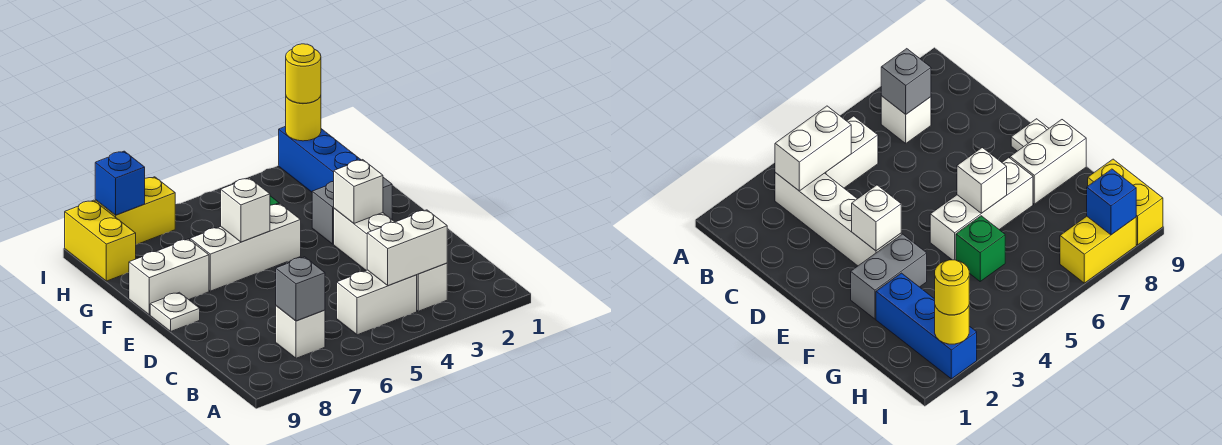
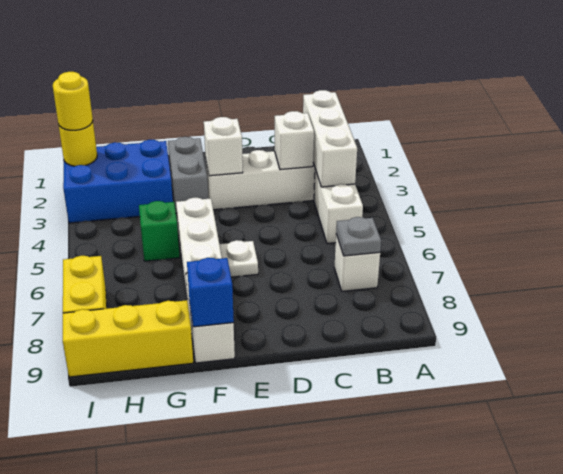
white 1x2 brick [367,210,447,285] -> white 1x3 brick [303,90,357,187]
grey 1x1 brick [276,257,325,321] -> grey 1x1 plate [336,217,381,256]
white 1x1 plate [150,292,200,331] -> white 1x1 plate moved to [219,240,258,277]
white 1x1 brick [221,178,270,242] -> white 1x1 brick moved to [275,111,314,170]
blue 1x3 brick [279,126,361,192] -> blue 2x3 brick [63,140,173,223]
yellow 1x2 brick [65,200,136,281] -> yellow 1x3 brick [63,300,193,377]
blue 1x1 brick [95,151,145,215] -> blue 1x1 brick moved to [187,258,234,327]

